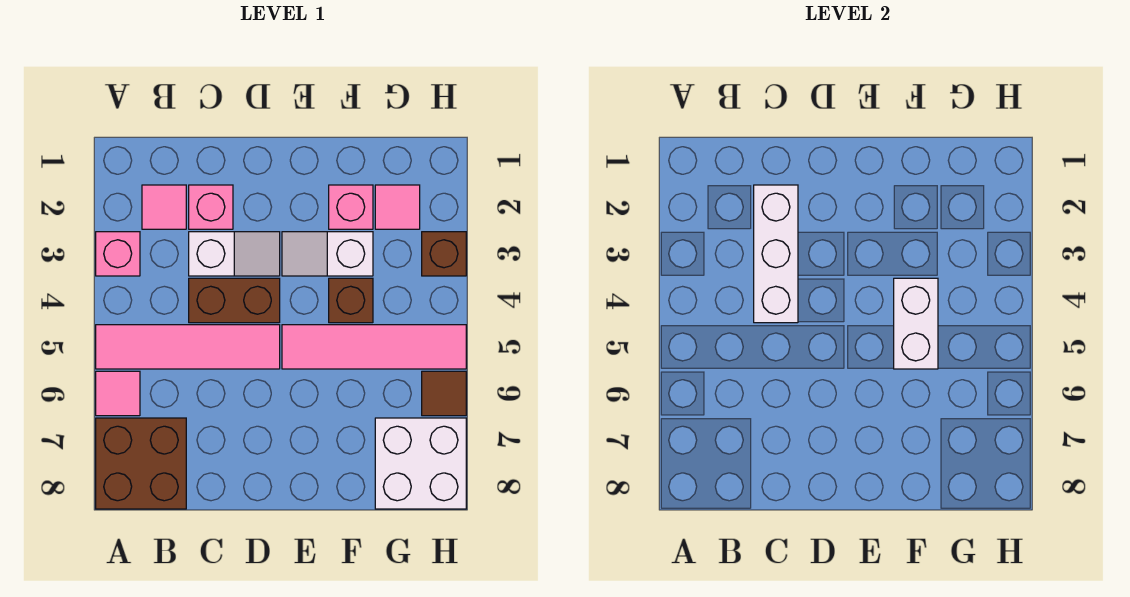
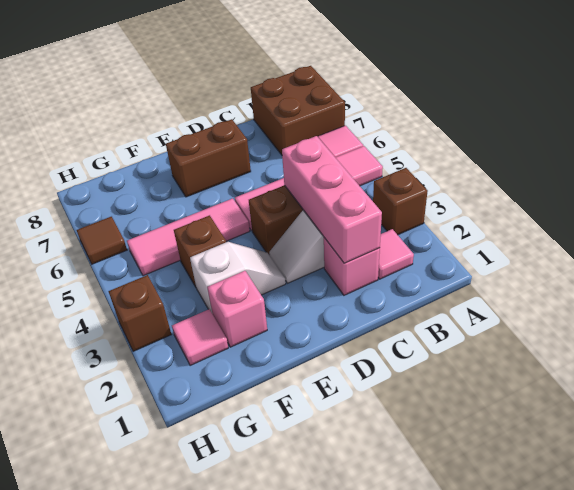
pink 1x1 brick [96,232,140,276] -> brown 1x1 brick [373,168,428,235]
white 1x3 brick [754,185,798,323] -> pink 1x3 brick [282,136,382,263]
none -> brown 1x2 brick [166,119,251,197]
pink 1x4 tile [282,325,466,369] -> pink 1x3 tile [127,198,250,276]
white 1x2 brick [894,278,938,369] -> none
white 2x2 brick [375,418,466,509] -> none

